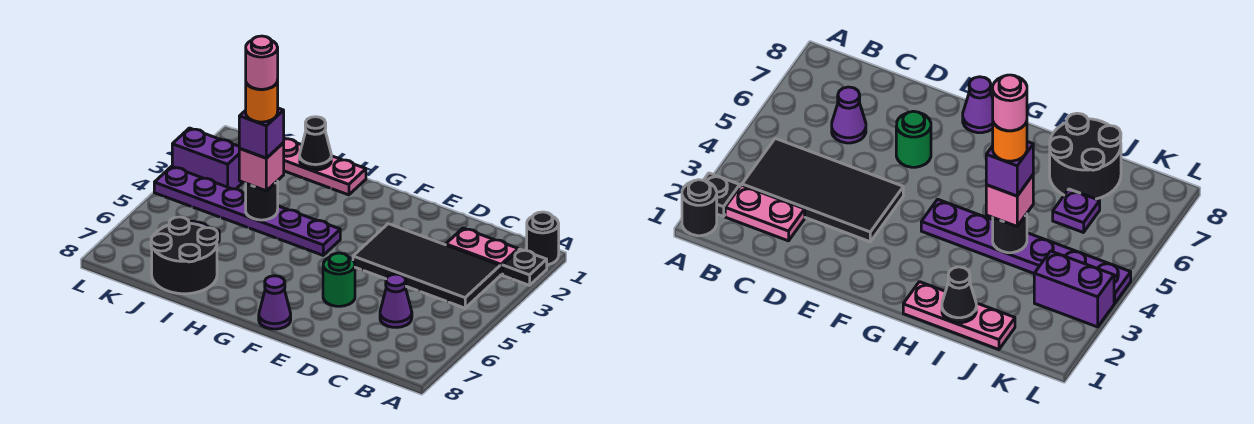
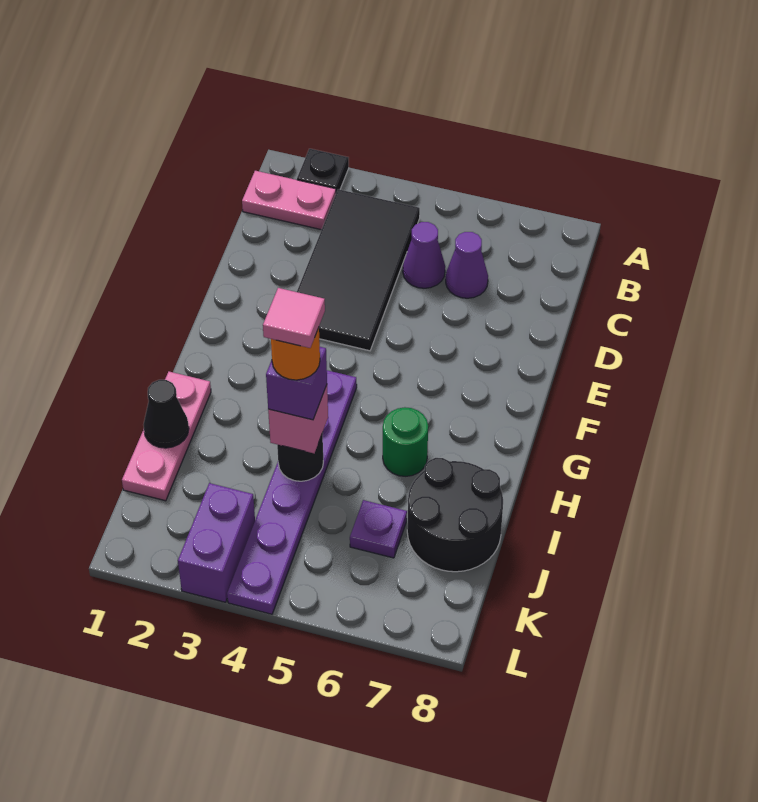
black 1x1 round brick [527,212,559,265] -> none
pink 1x2 plate [446,228,518,275] -> pink 1x2 plate turned to [242,171,336,230]
green 1x1 round brick [323,253,355,306] -> green 1x1 round brick moved to [383,407,428,476]
purple 1x1 cone [259,276,291,329] -> purple 1x1 cone moved to [403,222,445,288]
pink 1x1 round brick [246,36,278,89] -> pink 1x1 tile [263,288,325,348]

